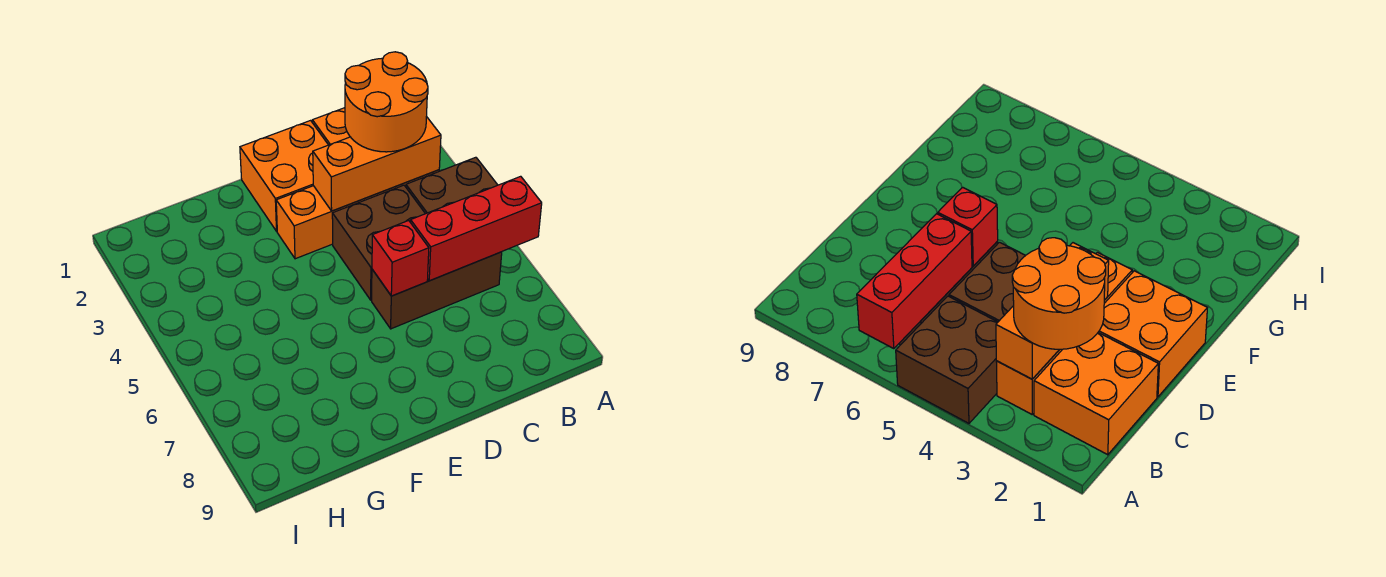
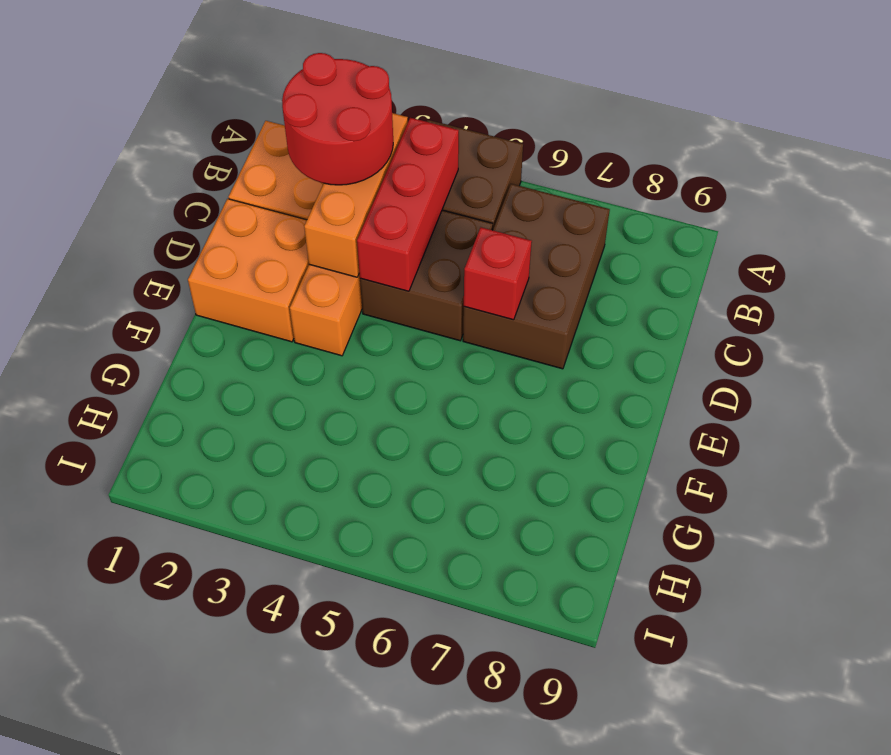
red 1x3 brick [411,176,542,281] -> red 1x3 brick moved to [357,118,459,291]
orange 2x2 round brick [345,52,428,152] -> red 2x2 round brick [282,53,393,185]
brown 1x3 brick [372,252,502,329] -> brown 2x3 brick [463,184,610,369]

